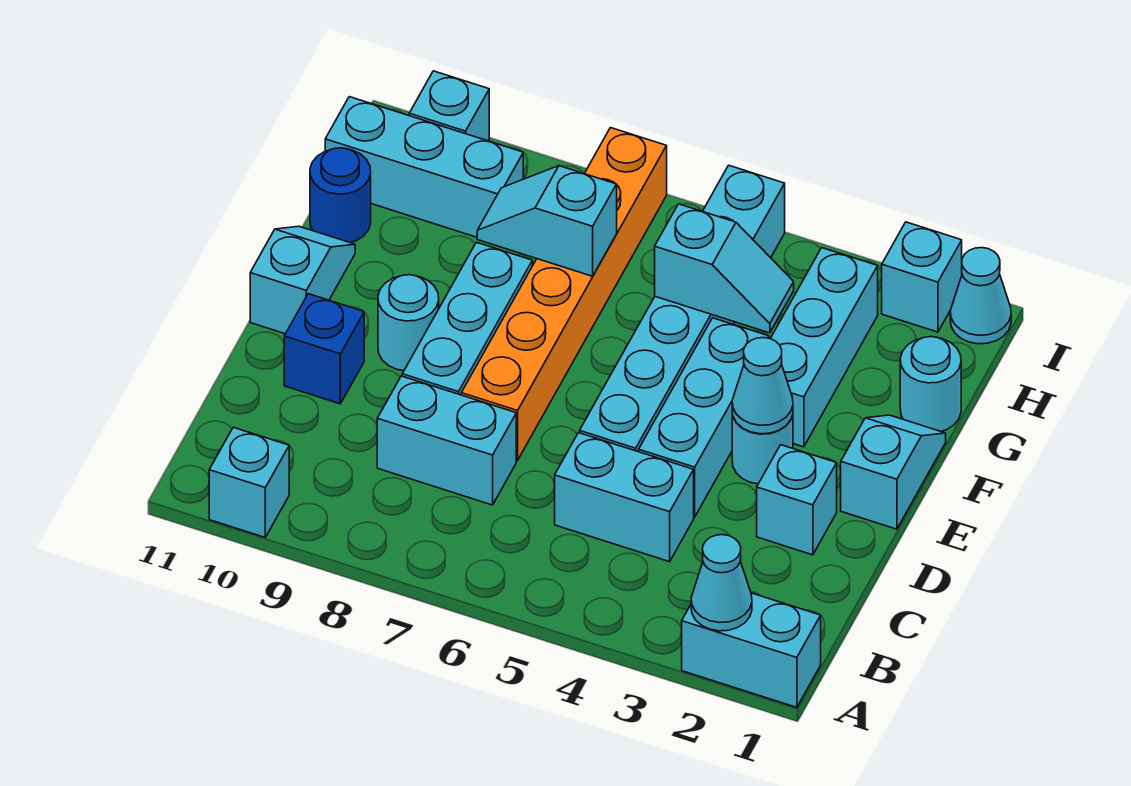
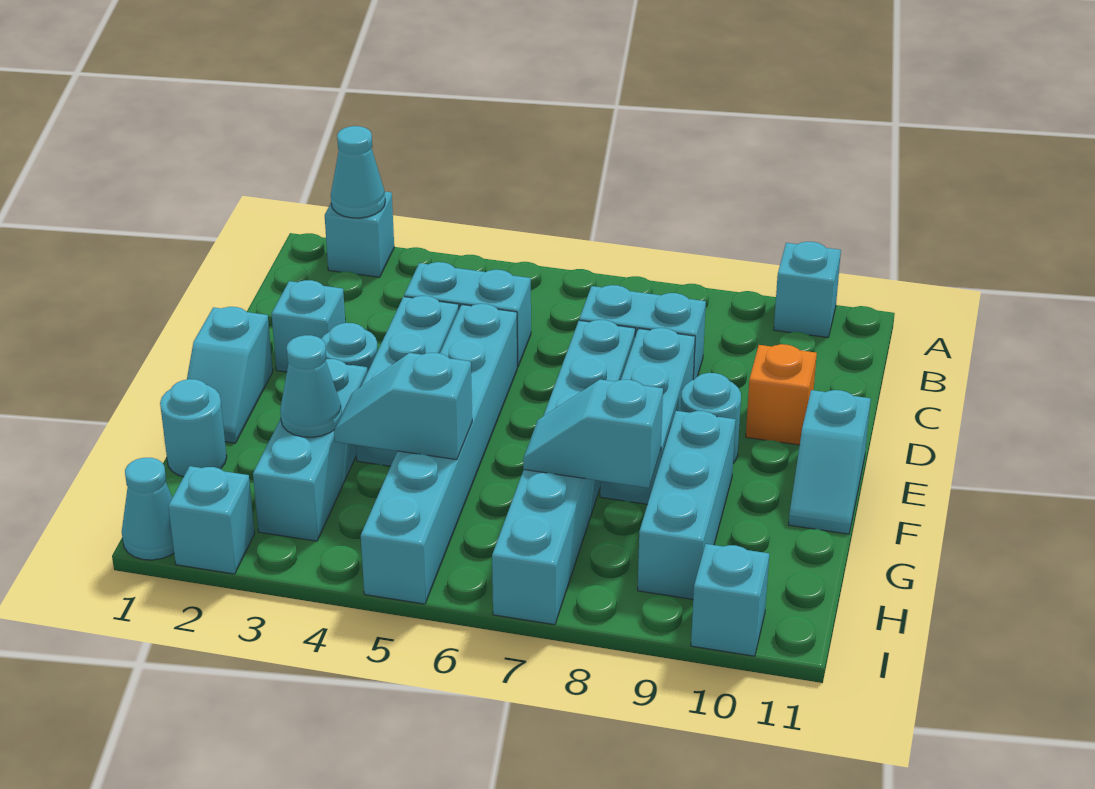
cyan 1x2 brick [682,593,821,707] -> cyan 1x1 brick [325,192,394,277]
orange 1x6 brick [461,128,667,460] -> cyan 1x6 brick [492,320,635,625]
blue 1x1 brick [284,294,364,404] -> orange 1x1 brick [746,344,817,445]
cyan 1x1 cone [732,338,793,434] -> cyan 1x1 cone moved to [280,335,342,437]
cyan 1x2 slope [477,166,617,276] -> cyan 1x2 slope turned to [523,379,663,488]
blue 1x1 round brick [310,148,371,243] -> none
cyan 1x3 brick [325,97,523,237] -> cyan 1x3 brick turned to [638,411,736,599]

